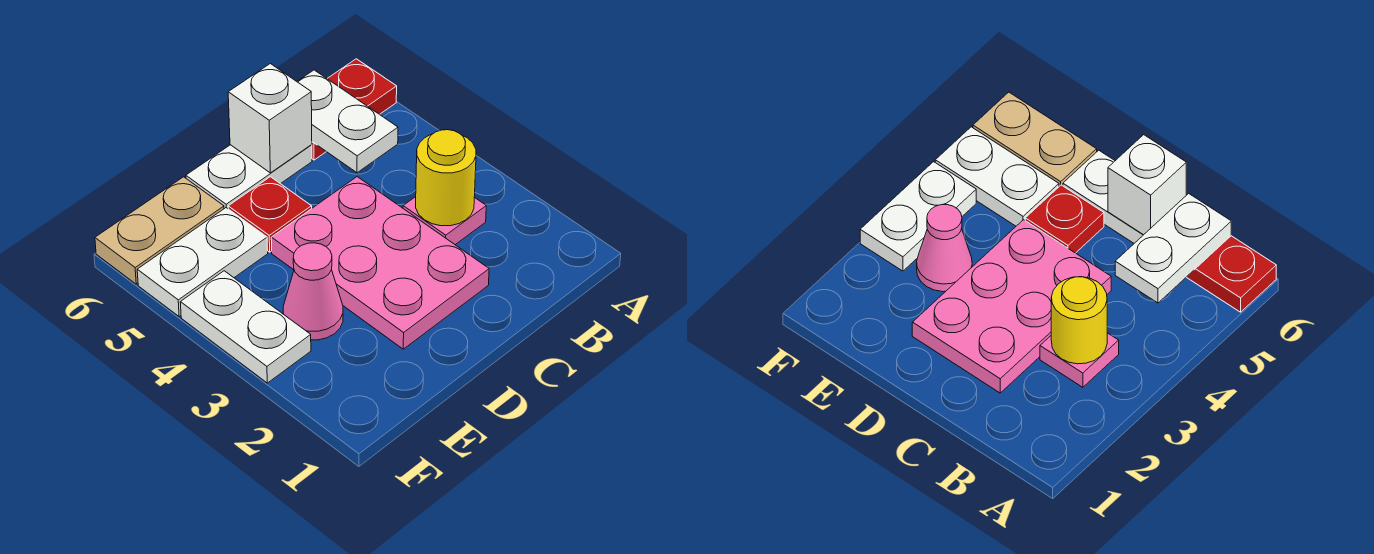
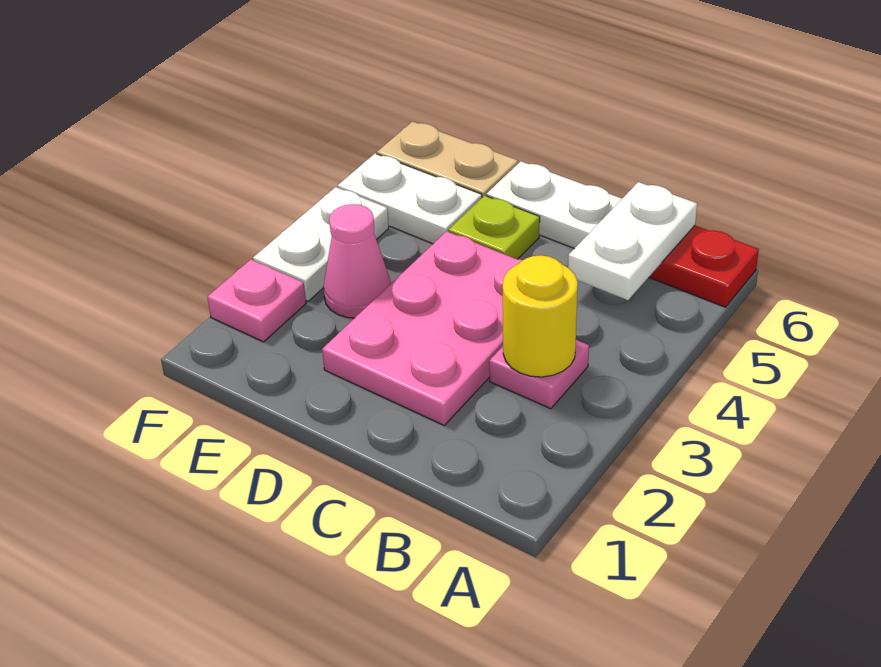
white 1x1 brick [228,64,312,173] -> none
red 1x1 plate [228,177,312,252] -> lime 1x1 plate [448,195,540,259]
none -> pink 1x1 plate [207,260,306,342]

